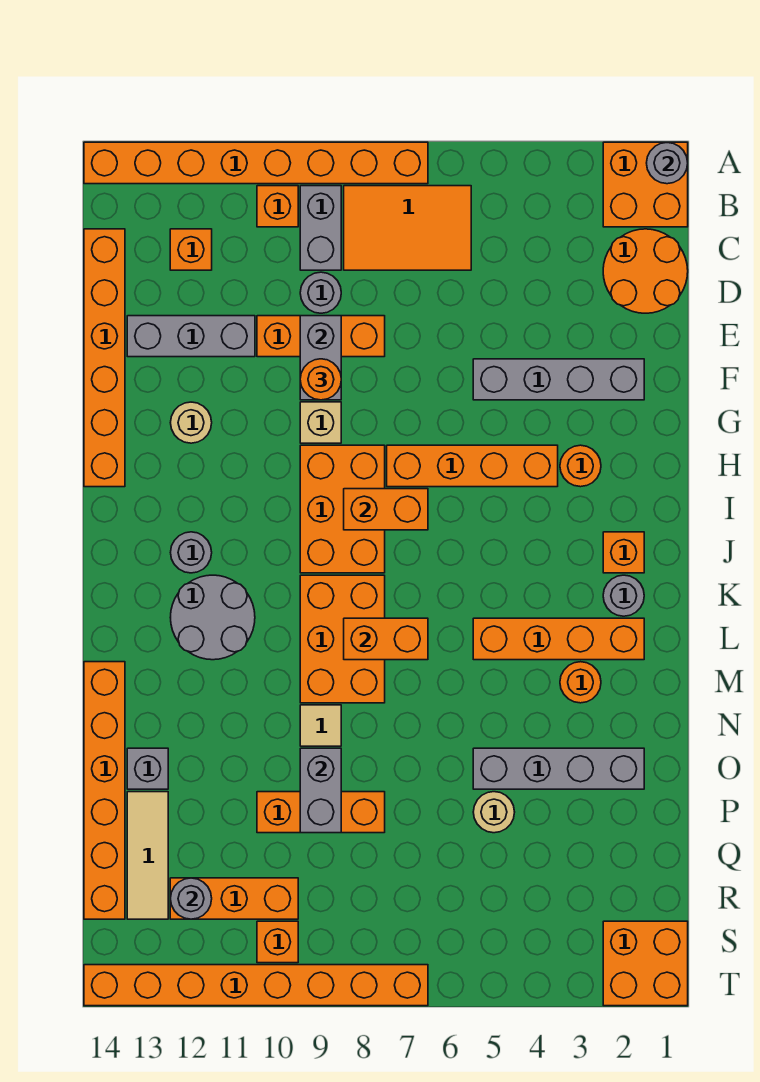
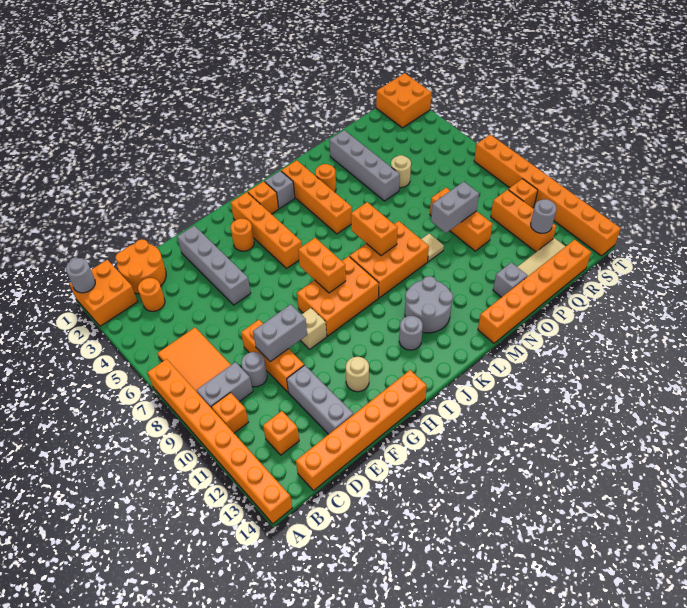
orange 1x1 round brick [300,359,341,400] -> orange 1x1 round brick moved to [138,278,165,311]
orange 1x4 brick [387,445,558,487] -> orange 1x4 brick moved to [231,192,302,268]
grey 1x1 round brick [603,575,644,616] -> grey 1x1 brick [265,171,295,209]

